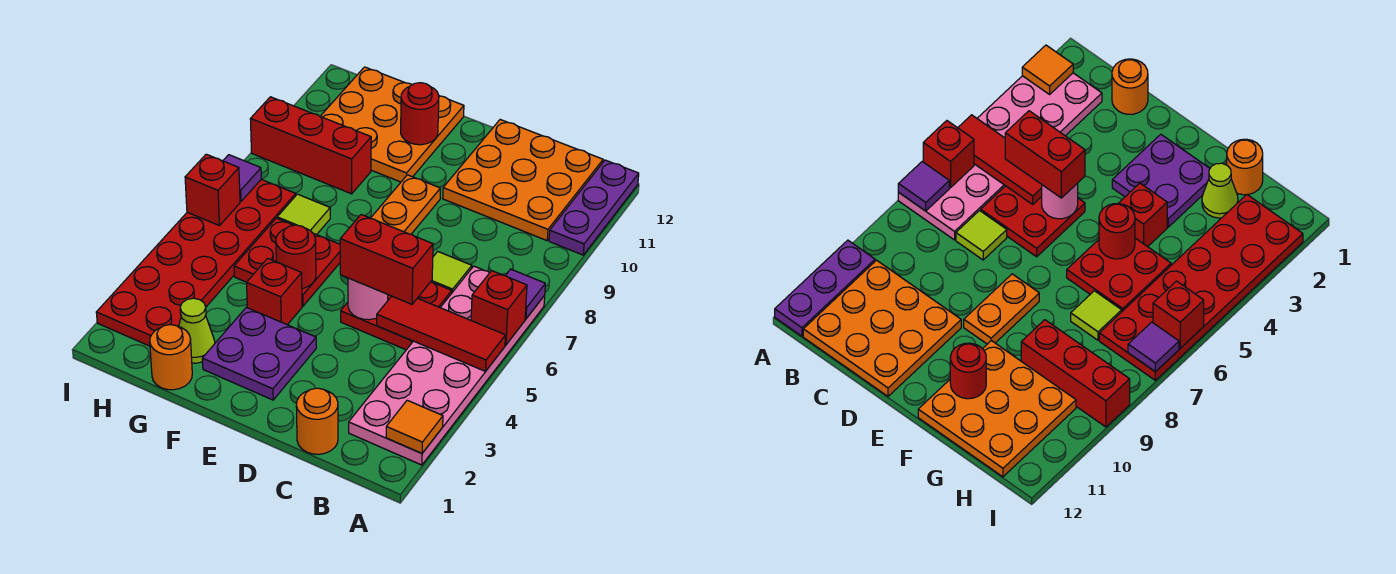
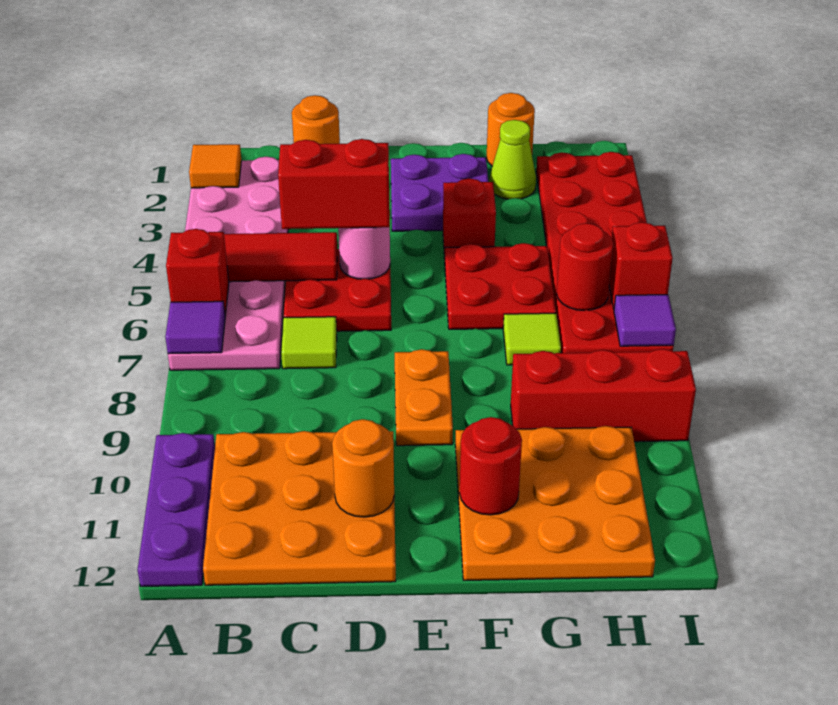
none -> orange 1x1 round brick [332,419,394,517]
red 1x1 round brick [276,225,316,289] -> red 1x1 round brick moved to [557,223,613,311]

